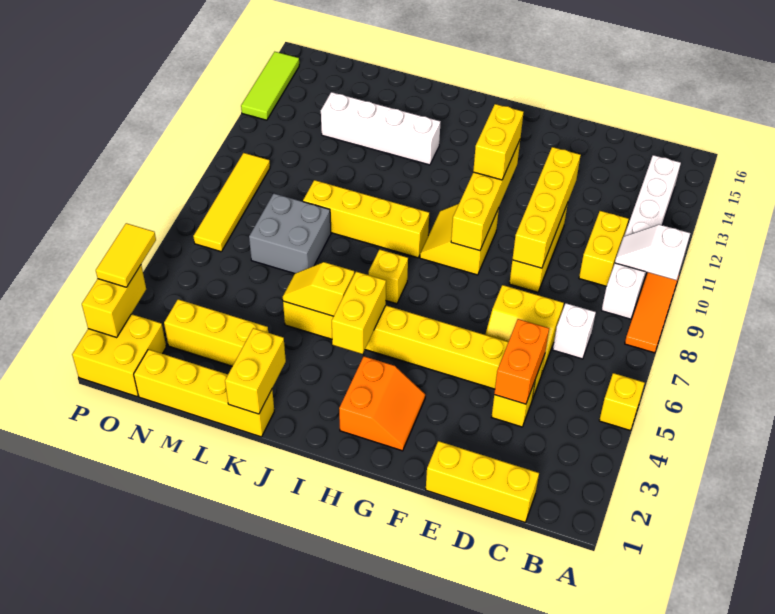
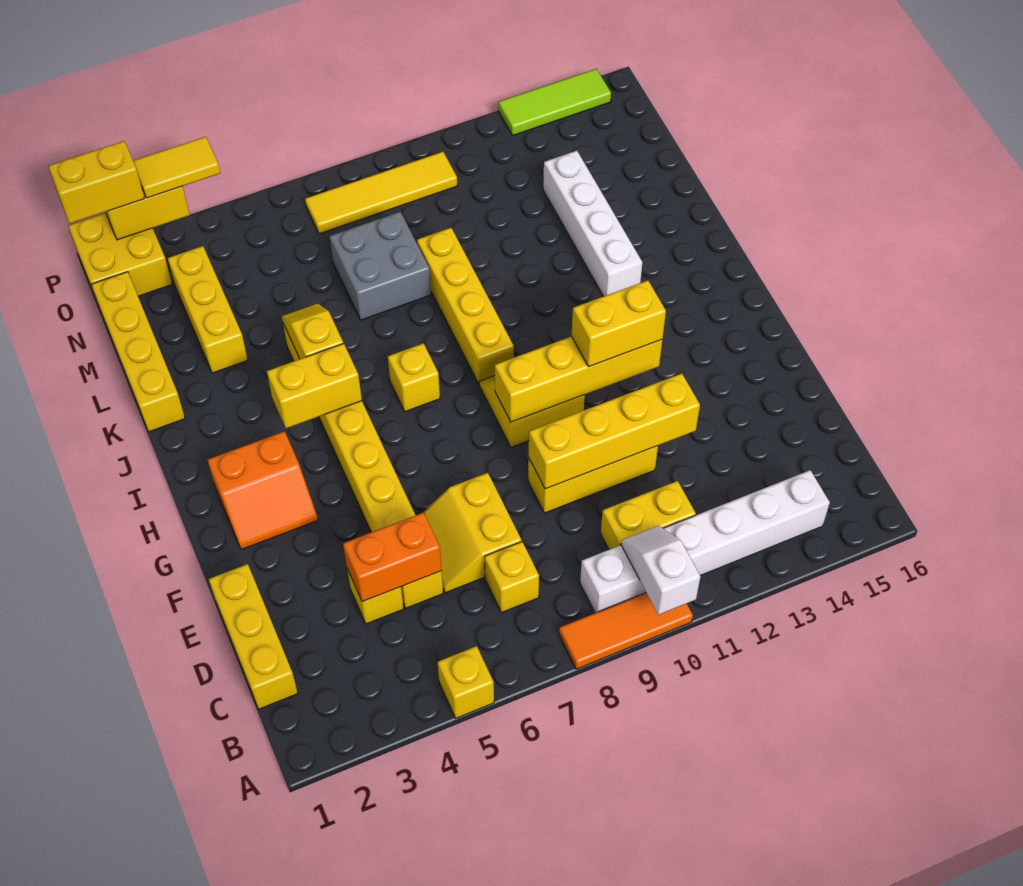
white 1x1 brick [553,303,596,359] -> yellow 1x1 brick [485,542,539,613]
yellow 1x2 brick [225,328,286,414] -> yellow 1x2 brick moved to [48,141,144,224]

